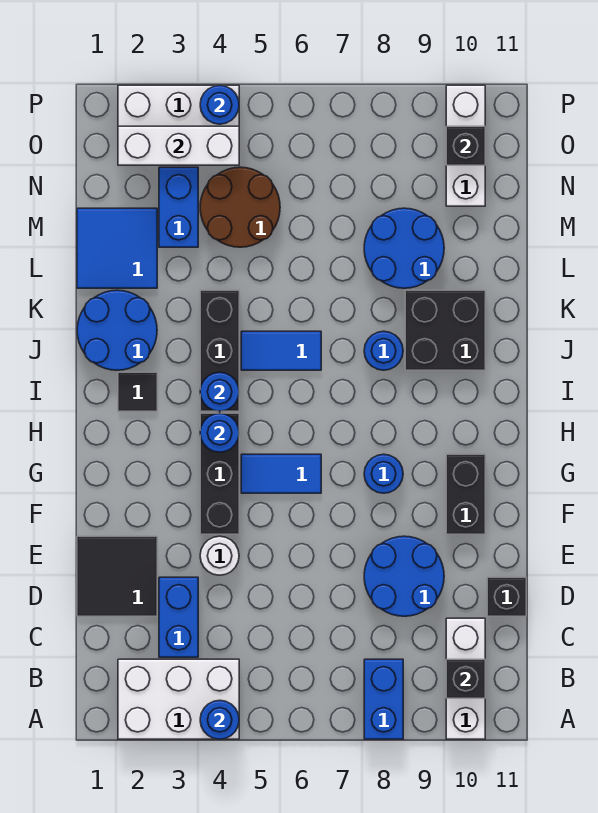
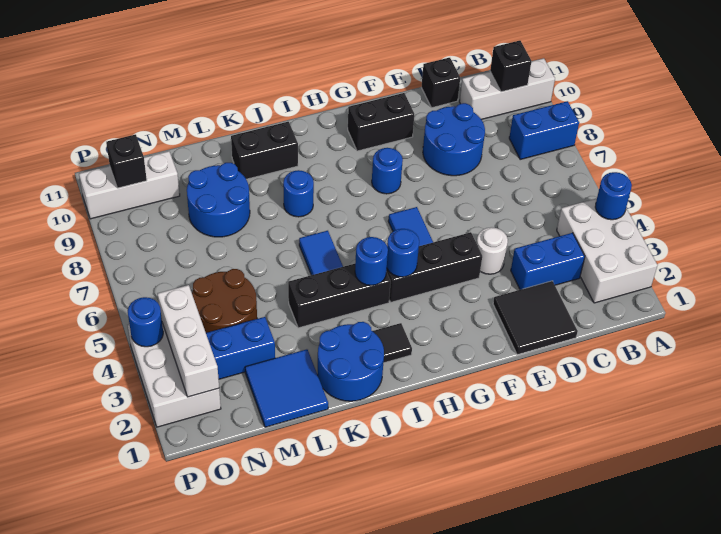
black 2x2 brick [405,290,485,370] -> black 1x2 brick [231,122,298,179]

